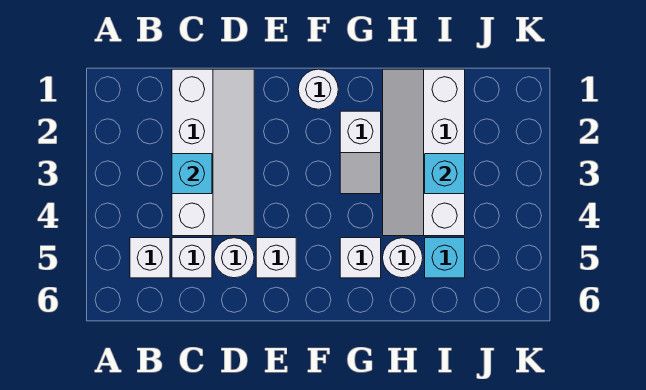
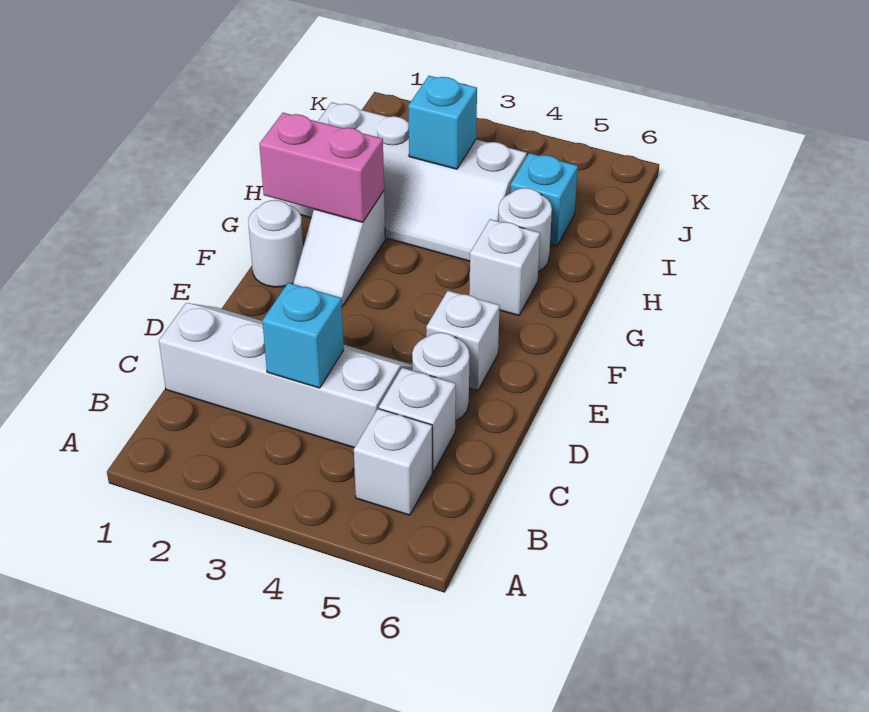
none -> pink 1x2 brick [259,113,384,222]
white 1x2 slope [340,111,381,194] -> white 1x2 slope turned to [293,191,385,307]

